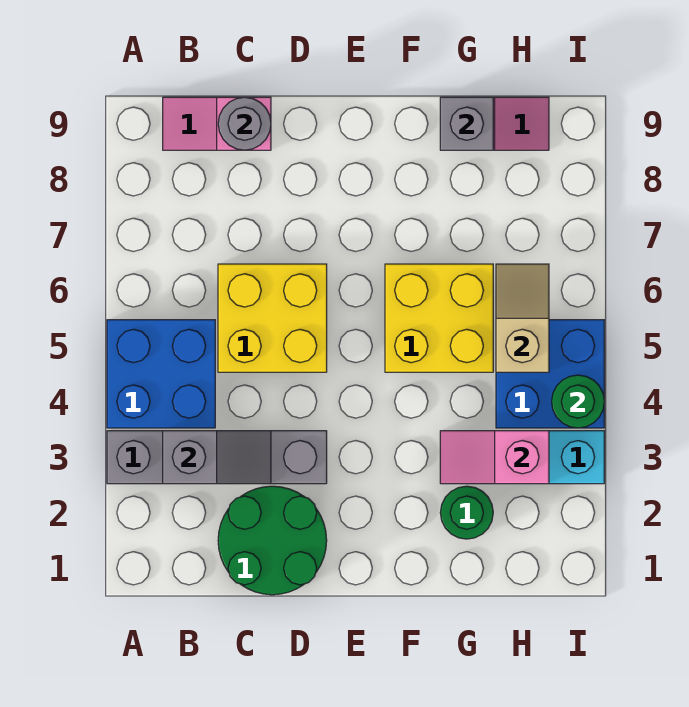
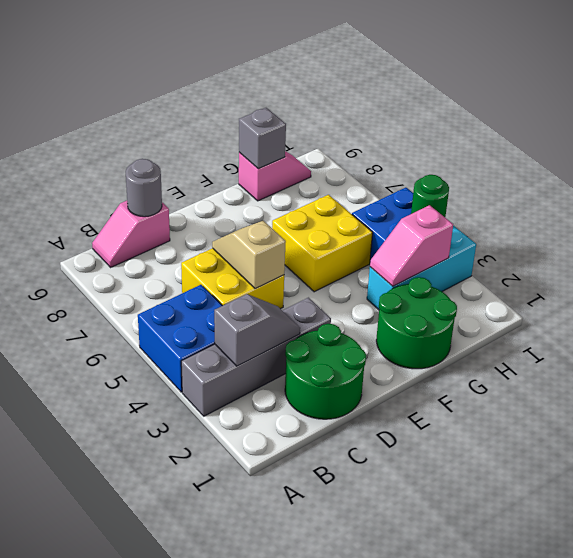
green 1x1 round brick [440,486,493,539] -> green 2x2 round brick [376,277,457,369]
tan 1x2 slope [496,264,549,372] -> tan 1x2 slope moved to [212,221,286,289]

